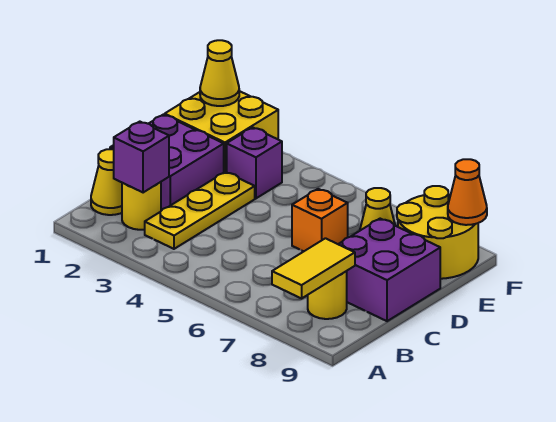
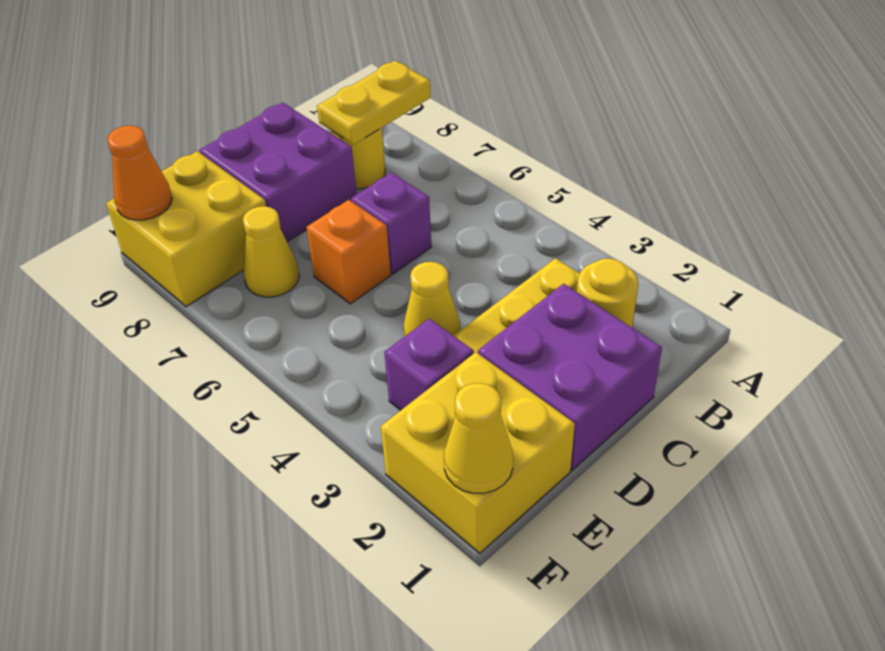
yellow 1x2 tile [272,238,355,298] -> yellow 1x2 plate [317,61,431,145]
yellow 1x1 cone [91,149,122,215] -> yellow 1x1 cone moved to [403,262,460,337]
purple 1x1 brick [114,122,169,193] -> purple 1x1 brick moved to [351,172,431,274]
yellow 2x2 round brick [397,186,478,279] -> yellow 2x2 brick [106,151,266,307]

